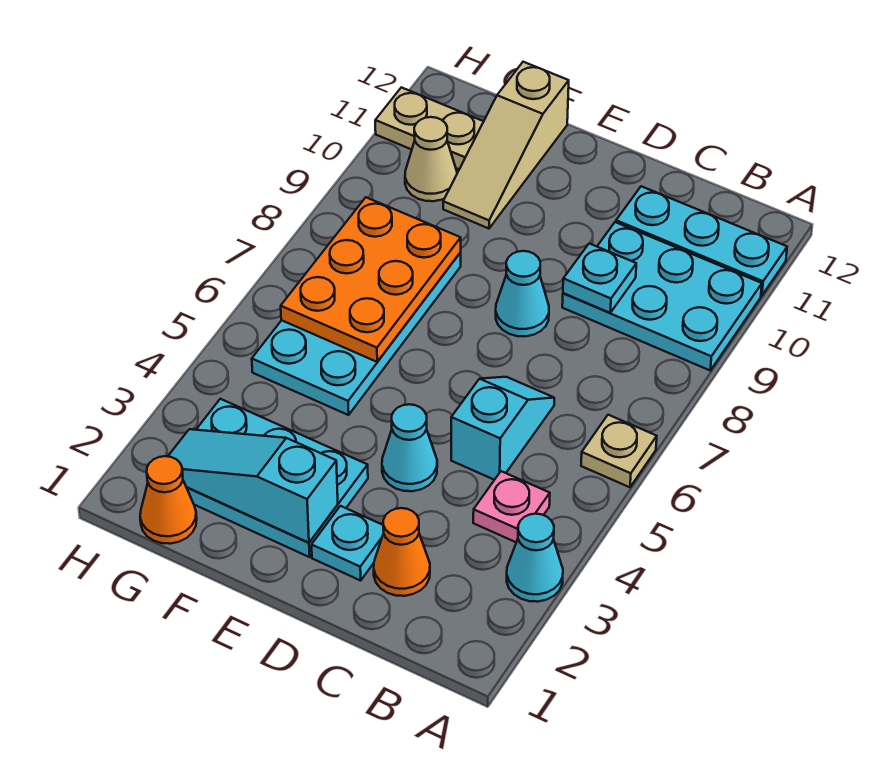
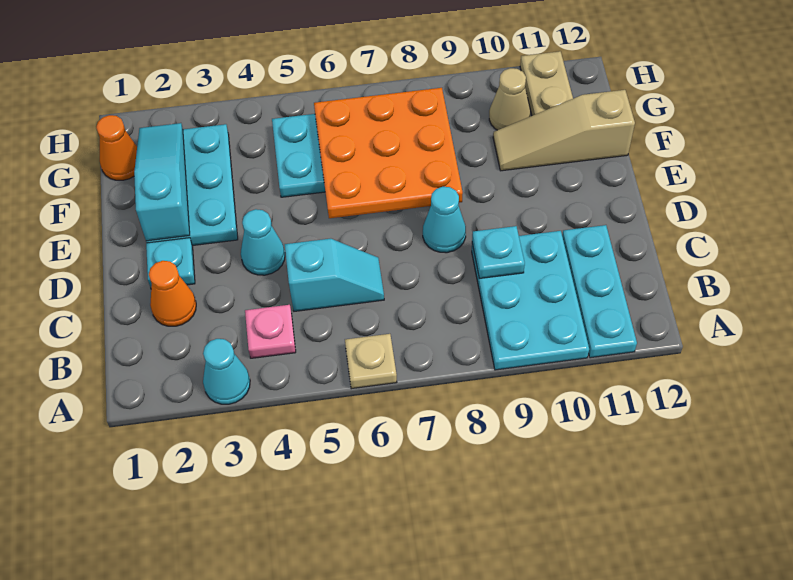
orange 2x3 plate [281,197,461,362] -> orange 3x3 plate [314,88,463,218]

